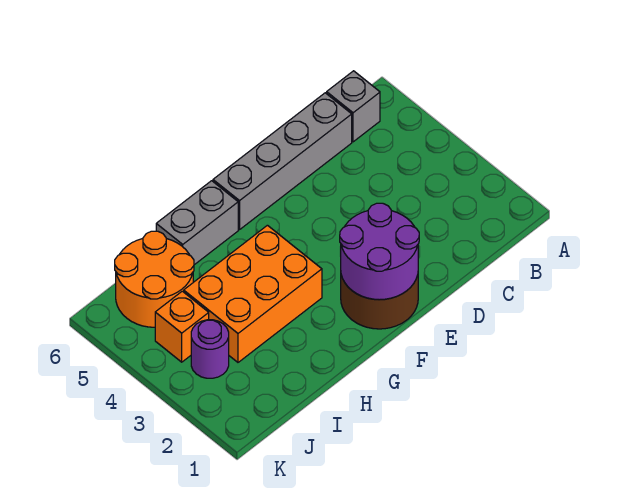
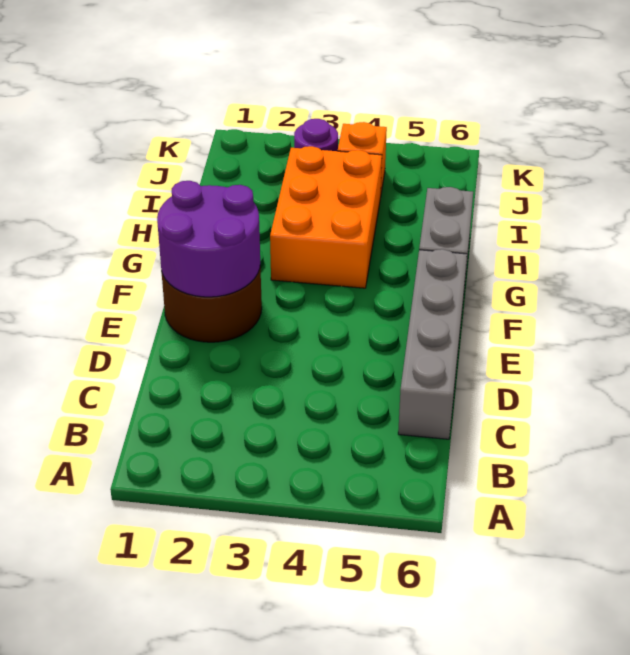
grey 1x1 brick [327,71,380,142] -> none
orange 2x2 round brick [115,231,194,327] -> none

